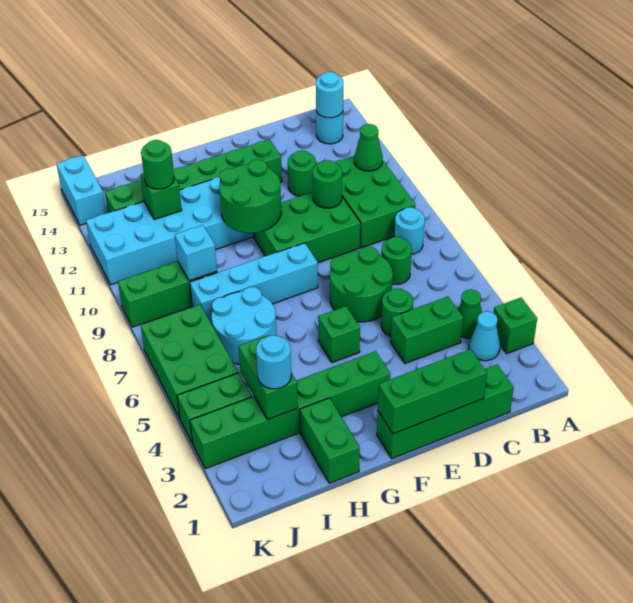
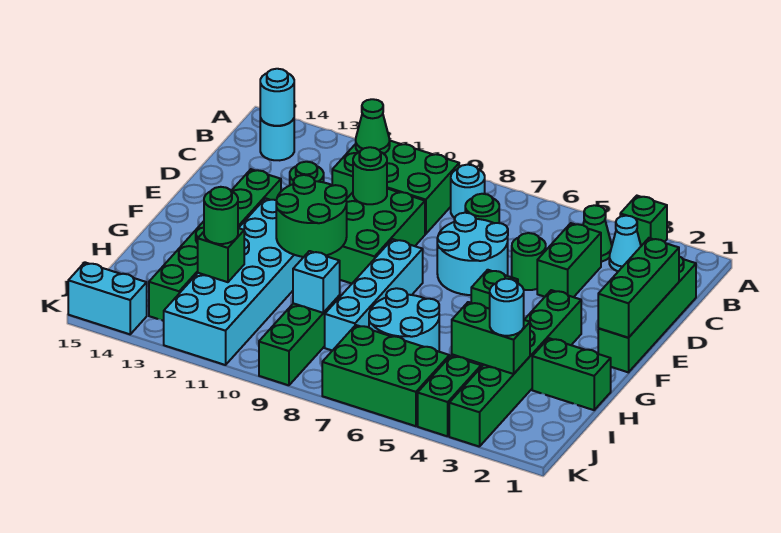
green 2x2 round brick [330,247,393,322] -> cyan 2x2 round brick [437,213,508,295]

